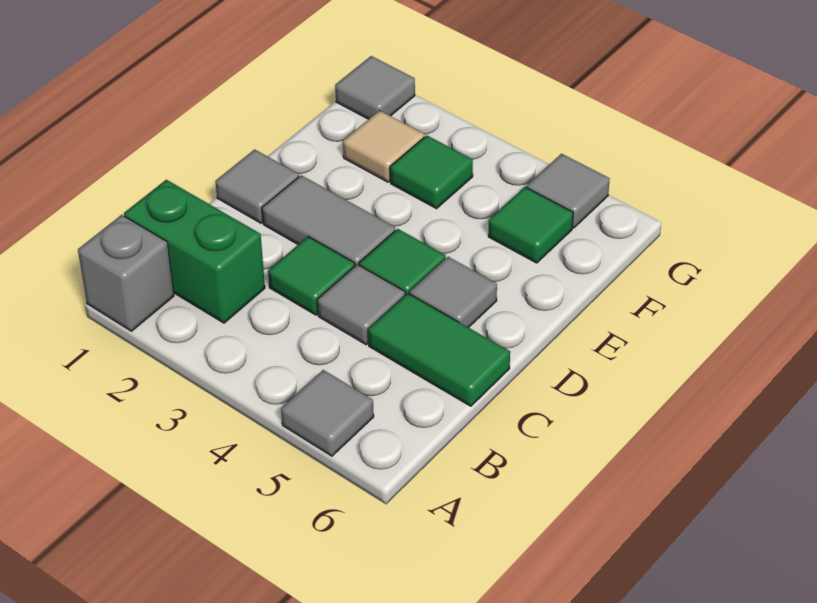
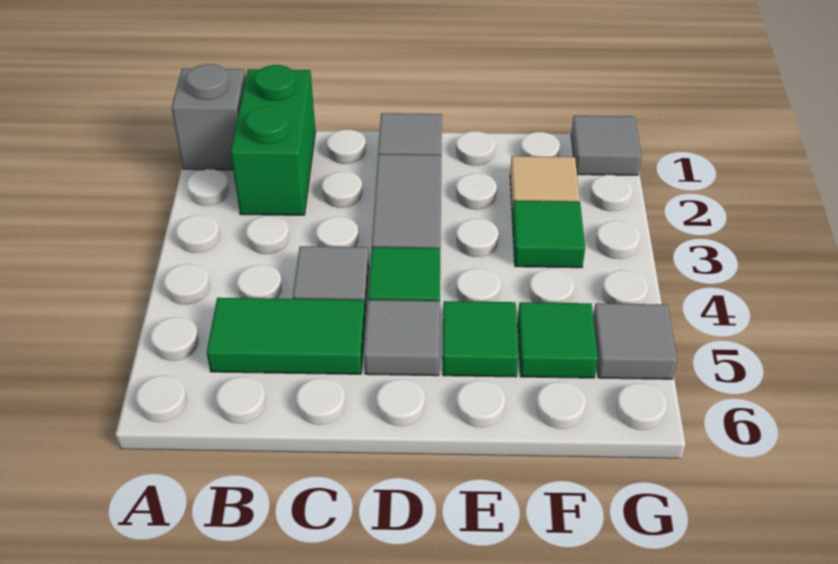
grey 1x1 tile [281,370,374,456] -> none
green 1x1 tile [268,237,355,315] -> green 1x1 tile moved to [443,301,518,377]
green 1x2 tile [368,293,510,406] -> green 1x2 tile turned to [207,298,365,374]

